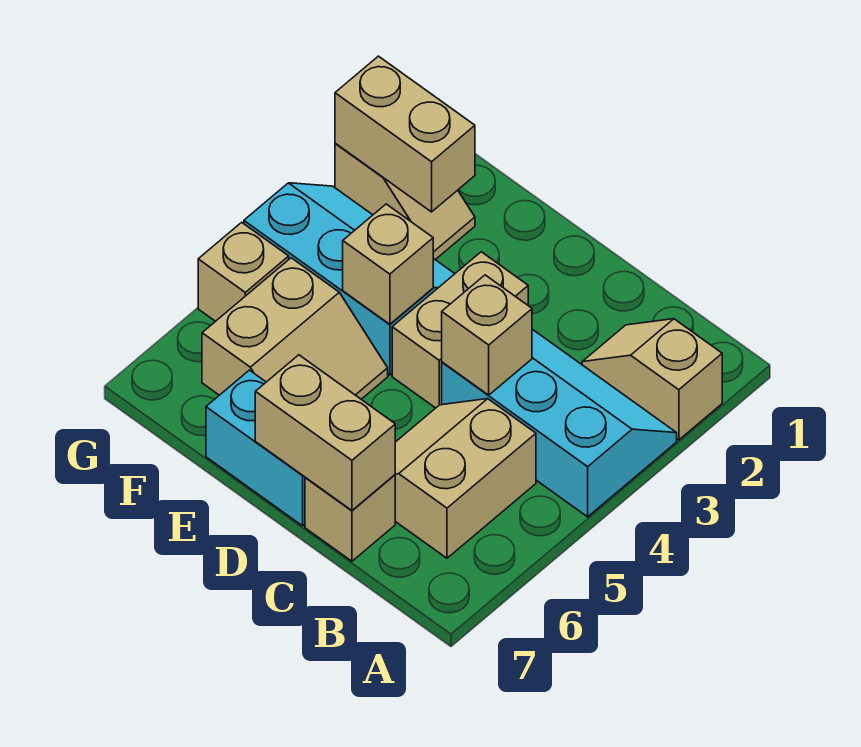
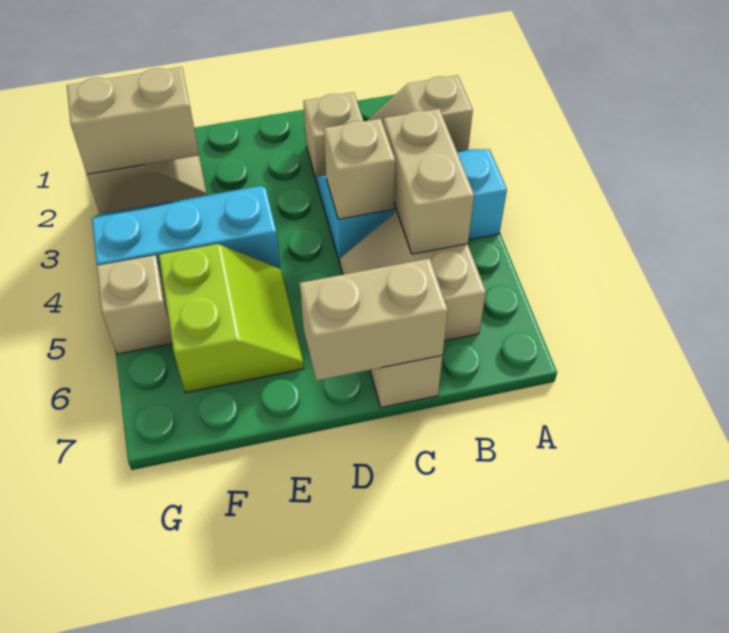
tan 1x2 brick [392,252,528,408] -> tan 1x2 brick moved to [384,109,474,254]
cyan 1x2 brick [206,370,305,526] -> none
tan 1x1 brick [343,204,433,324] -> tan 1x1 brick moved to [303,92,363,182]
tan 2x2 slope [202,258,388,399] -> lime 2x2 slope [159,244,304,393]

